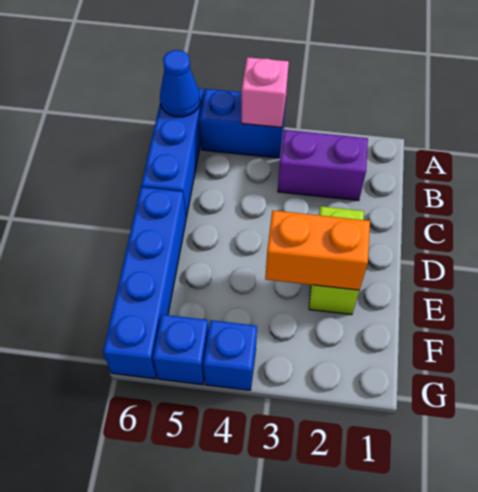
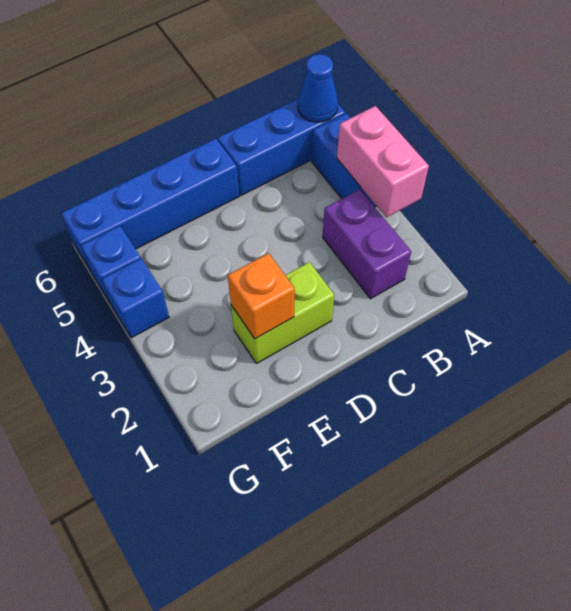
pink 1x1 brick [242,57,289,128] -> pink 1x2 brick [337,106,429,217]
orange 1x2 brick [265,210,370,290] -> orange 1x1 brick [228,253,295,339]

